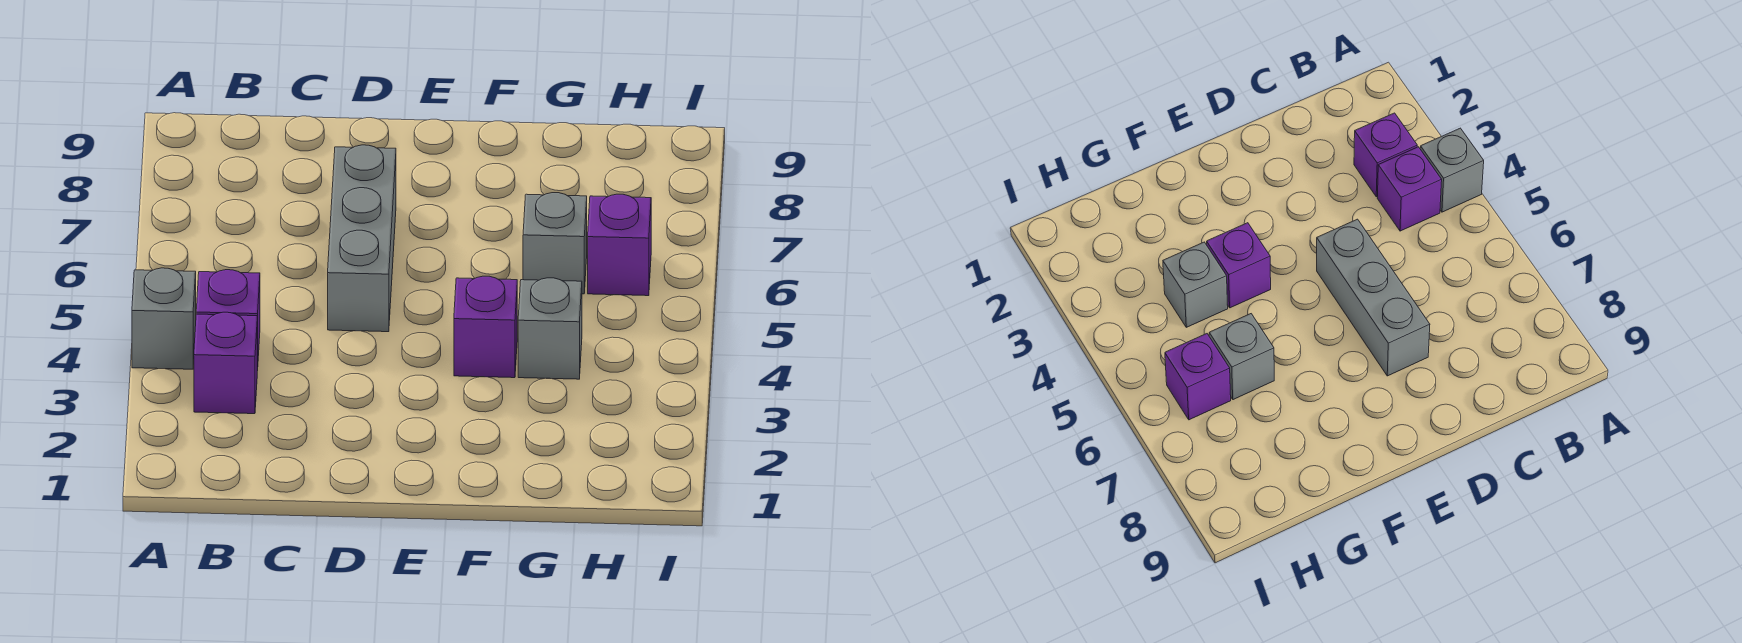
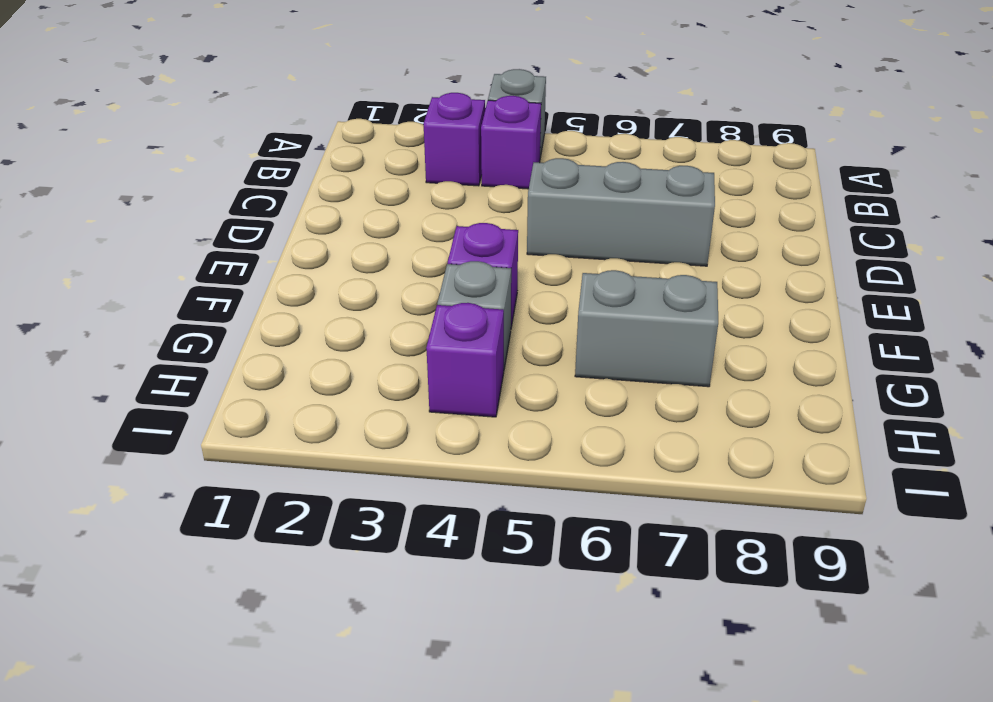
grey 1x1 brick [523,193,587,294] -> grey 1x2 brick [575,270,718,387]
purple 1x1 brick [588,194,651,296] -> purple 1x1 brick moved to [426,303,504,417]

